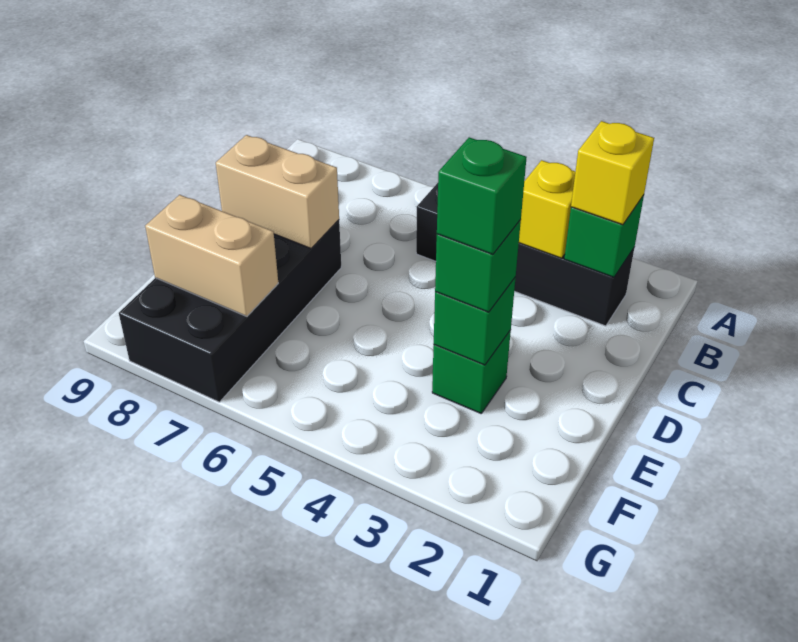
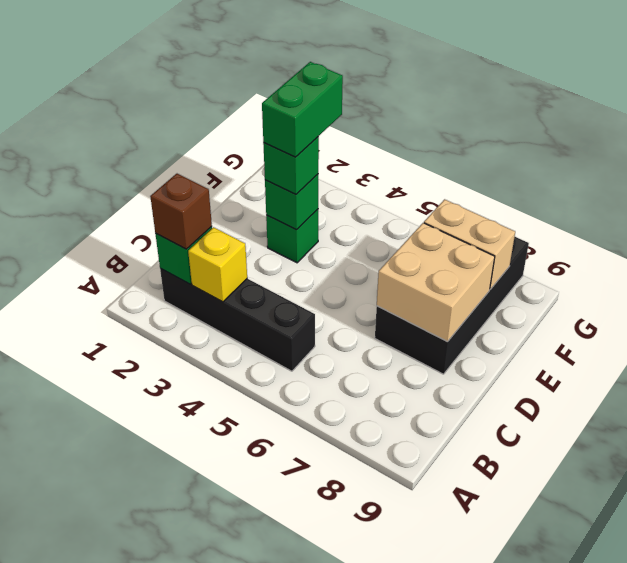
yellow 1x1 brick [571,121,654,225] -> brown 1x1 brick [150,174,212,249]
tan 1x2 brick [216,135,339,249] -> tan 2x2 brick [377,223,495,342]
green 1x1 brick [437,137,527,255] -> green 1x2 brick [262,62,343,157]

